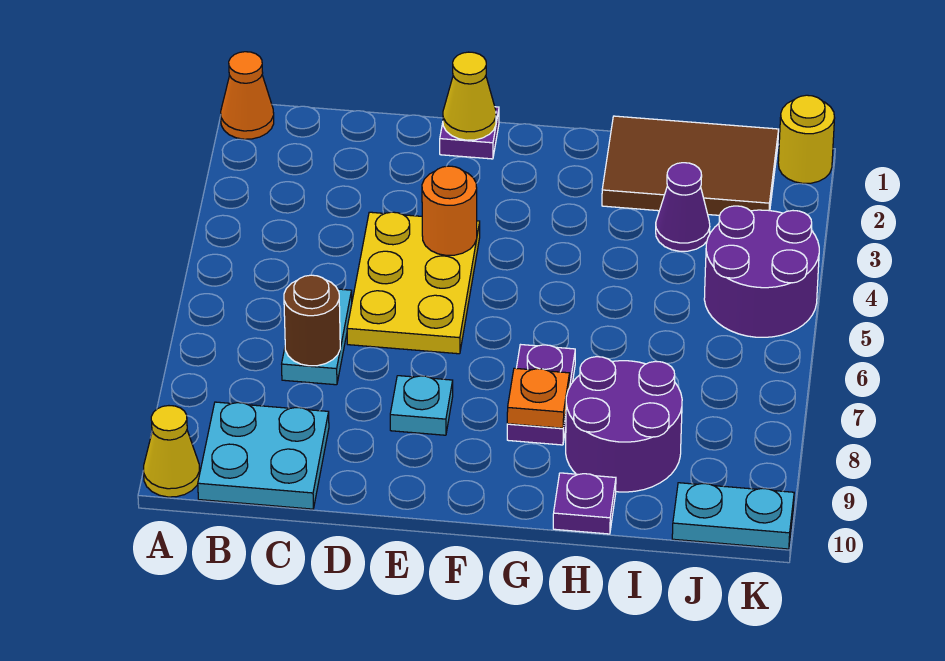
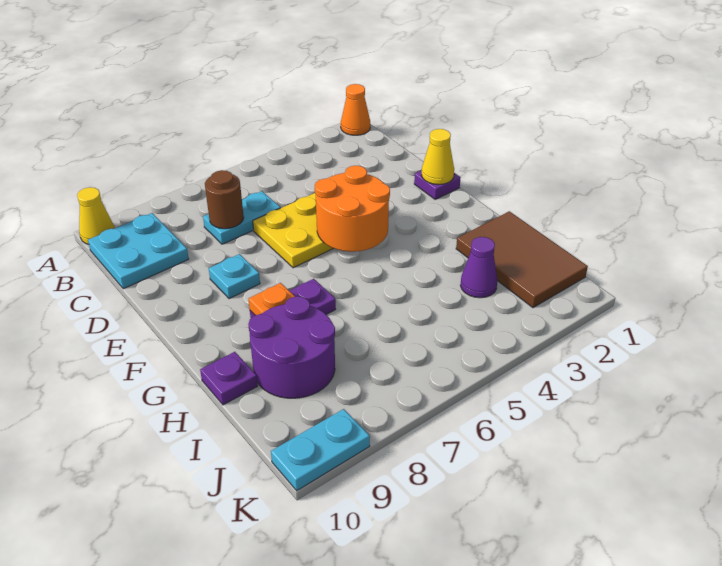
orange 1x1 round brick [422,166,477,255] -> orange 2x2 round brick [315,166,390,252]
purple 2x2 round brick [704,206,819,337] -> none
cyan 1x2 plate [672,483,794,549] -> cyan 1x2 plate turned to [271,409,370,491]
yellow 1x1 round brick [778,95,835,183] -> none

